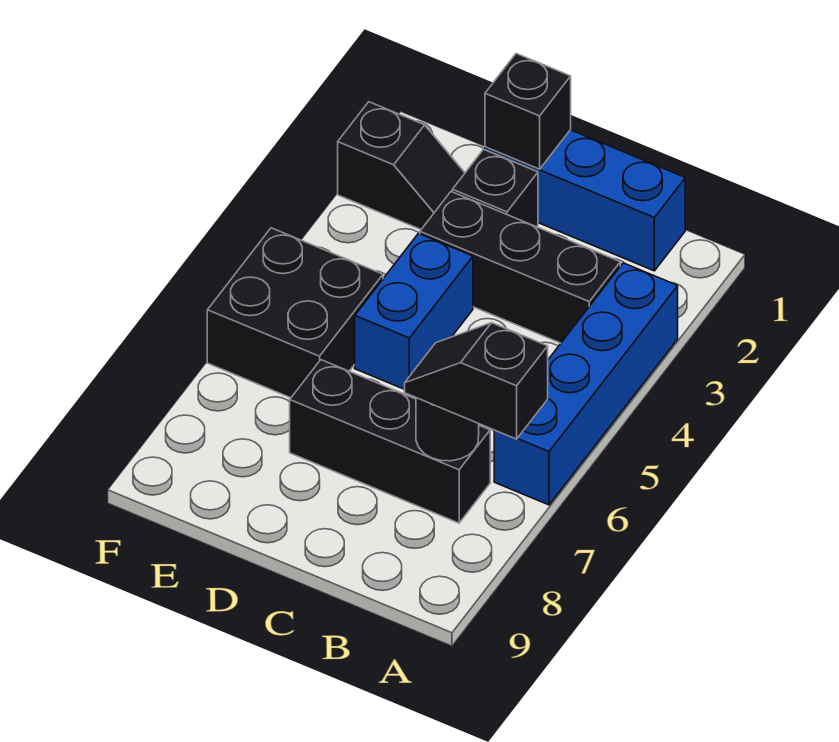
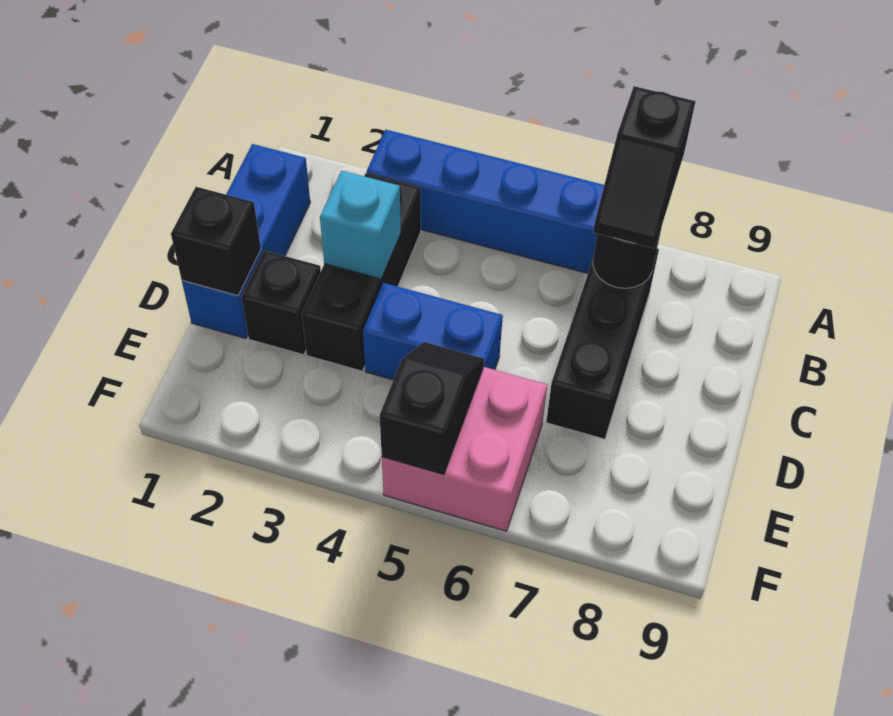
none -> cyan 1x1 brick [320,171,401,279]
black 1x2 slope [338,102,465,229] -> black 1x2 slope moved to [380,342,484,475]
black 2x2 brick [207,228,383,398] -> pink 2x2 brick [382,367,547,531]

